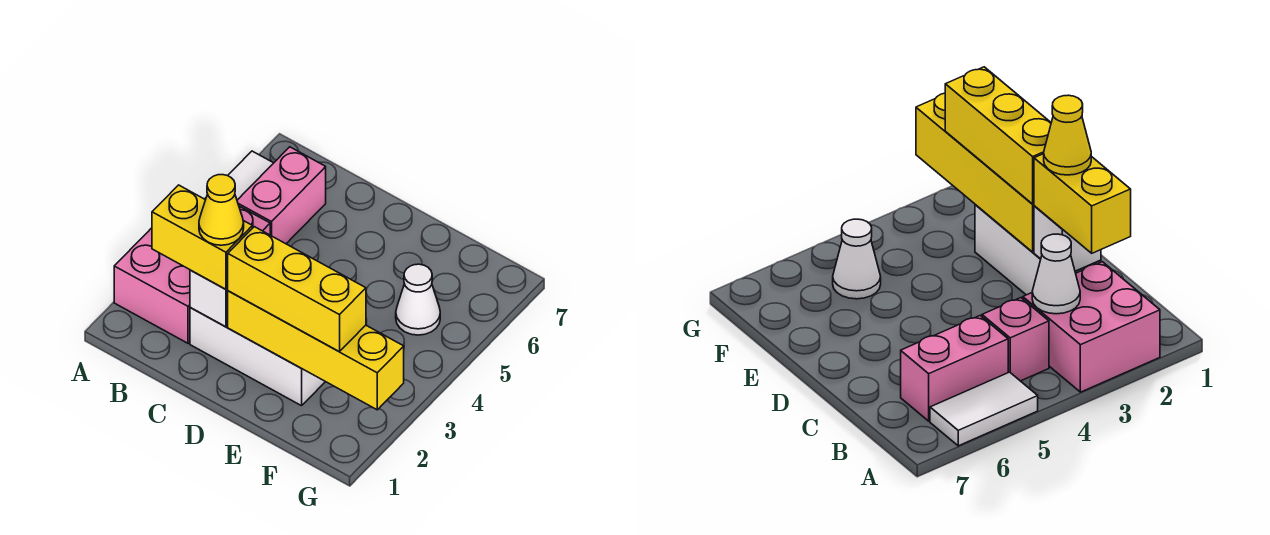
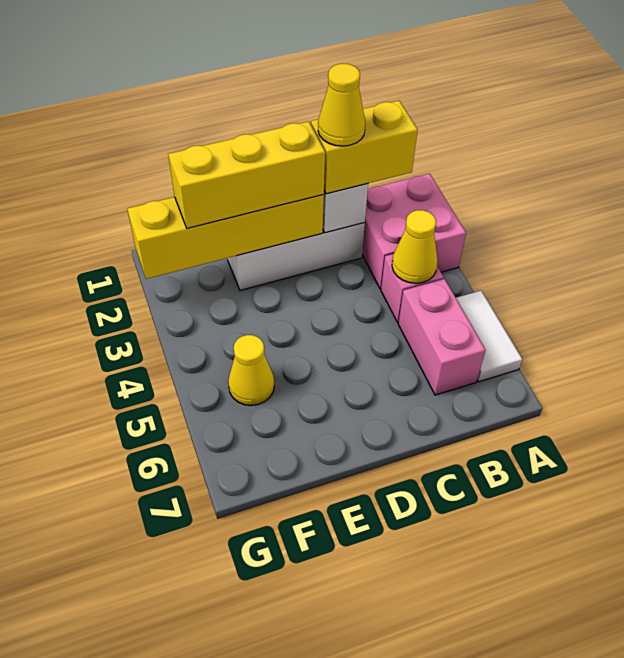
white 1x1 cone [1032,234,1080,314] -> none
none -> yellow 1x1 cone [392,210,438,283]
white 1x1 cone [396,264,440,335] -> yellow 1x1 cone [228,335,274,406]

